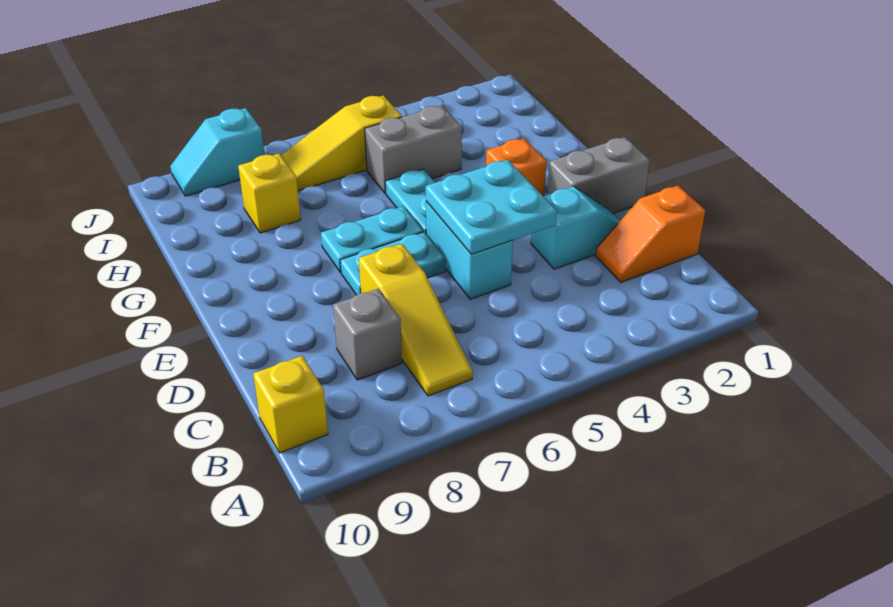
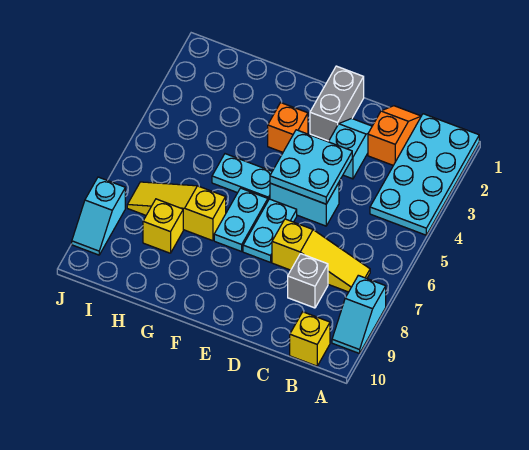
none -> cyan 2x4 plate [370,114,479,235]
none -> cyan 1x2 slope [332,275,386,353]
orange 1x2 slope [596,186,705,282] -> orange 1x2 slope turned to [368,106,421,165]
grey 1x2 brick [365,106,462,193] -> none
yellow 1x3 slope [281,95,402,191] -> yellow 1x3 slope turned to [127,182,226,241]

